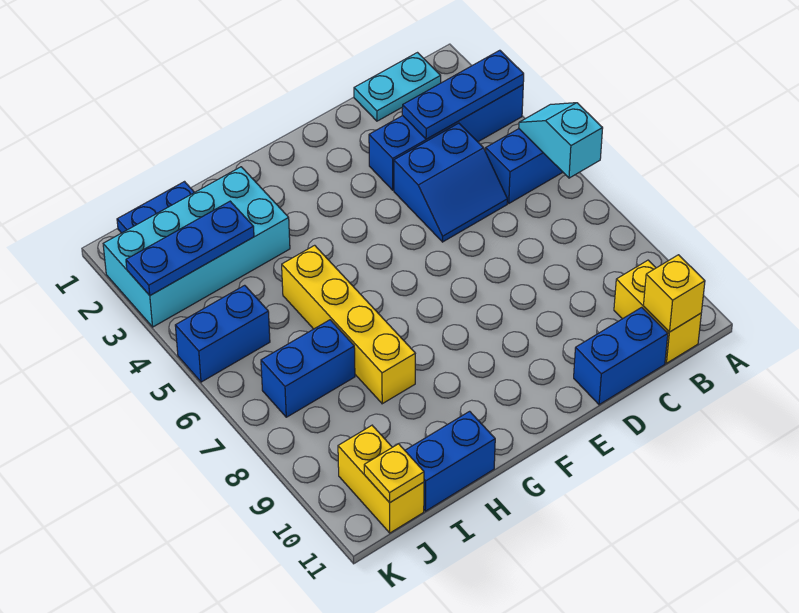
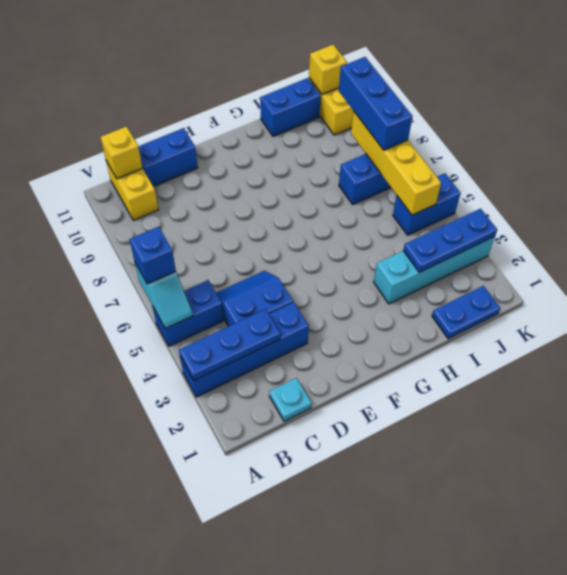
none -> blue 1x1 brick [129,227,176,284]
cyan 1x2 plate [354,53,441,121] -> cyan 1x1 plate [269,378,312,421]
cyan 2x4 brick [103,167,290,327] -> cyan 1x4 brick [374,237,495,304]
yellow 1x4 brick [282,245,415,404] -> yellow 1x4 brick moved to [351,111,441,215]
none -> blue 1x3 brick [339,57,413,150]
yellow 1x1 plate [364,444,424,503] -> yellow 1x1 brick [309,45,347,94]

